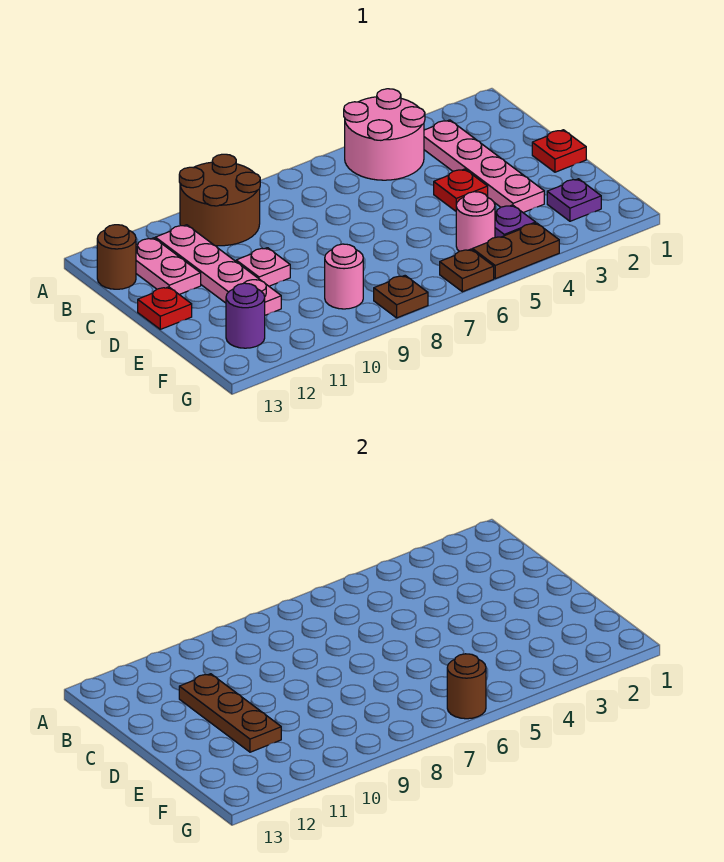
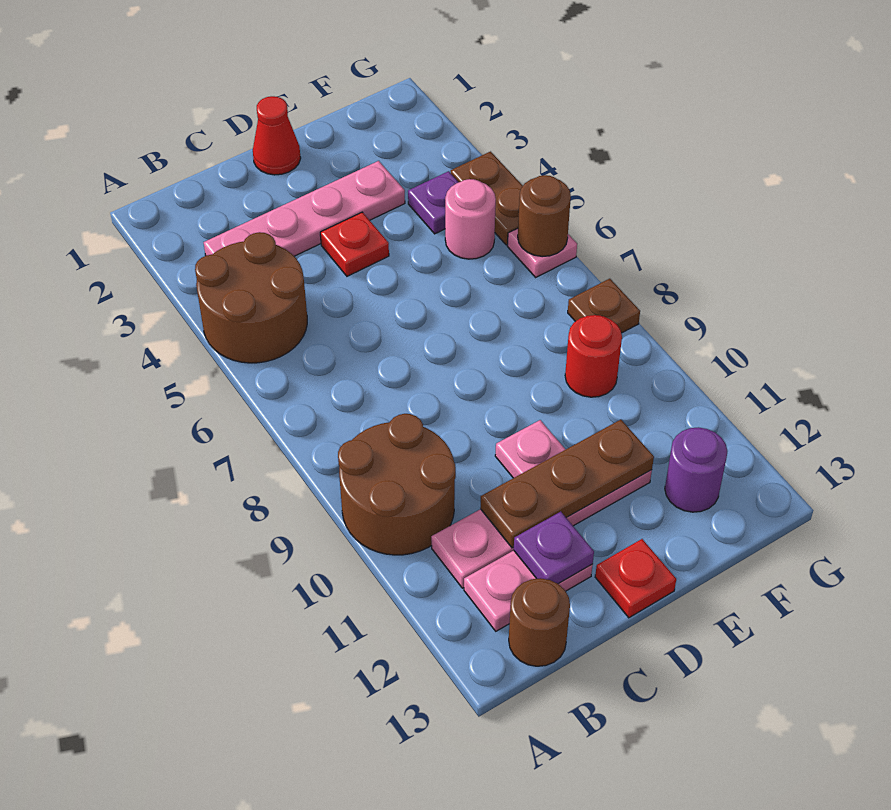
pink 2x2 round brick [344,89,425,180] -> brown 2x2 round brick [195,232,307,363]
red 1x1 plate [532,130,586,172] -> red 1x1 cone [253,96,301,175]
purple 1x1 plate [547,179,601,221] -> purple 1x1 plate moved to [513,512,594,584]
pink 1x1 round brick [325,244,363,309] -> red 1x1 round brick [565,315,622,397]
brown 1x1 plate [440,249,494,292] -> pink 1x1 plate [507,228,577,277]

